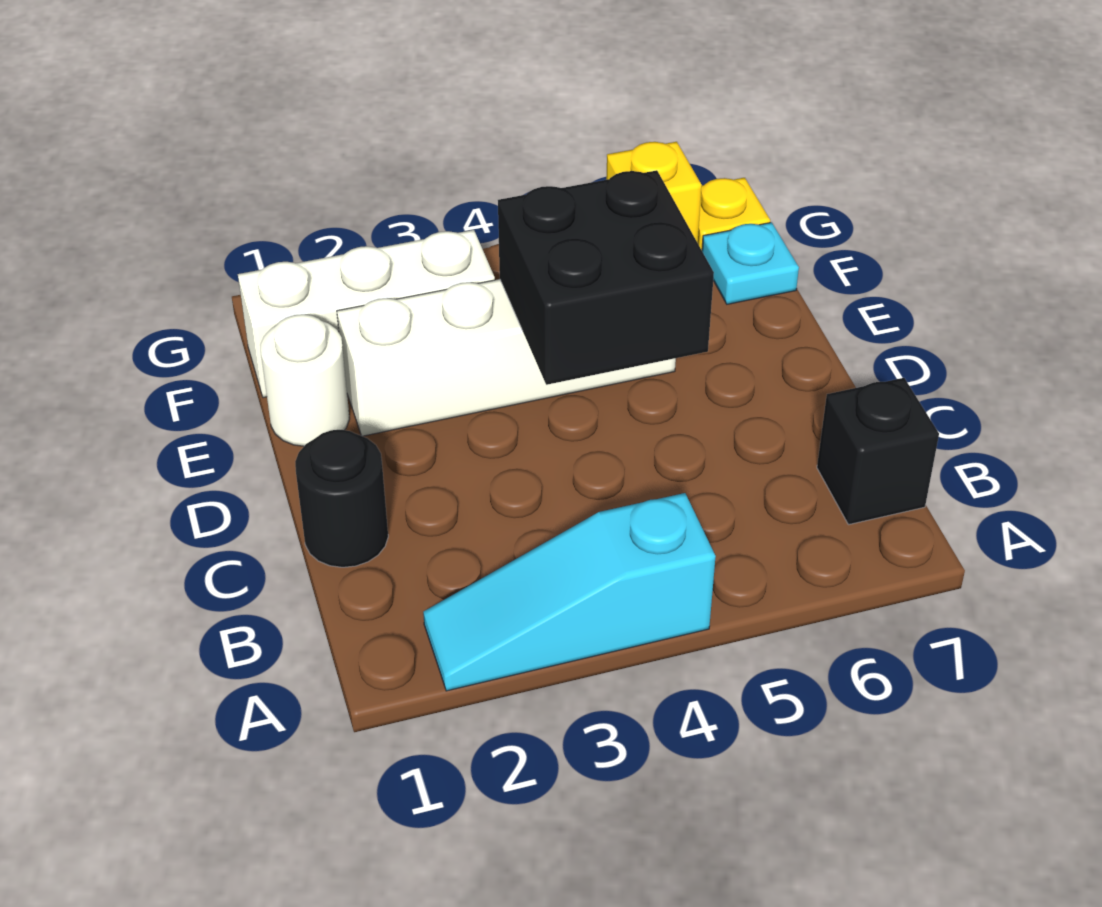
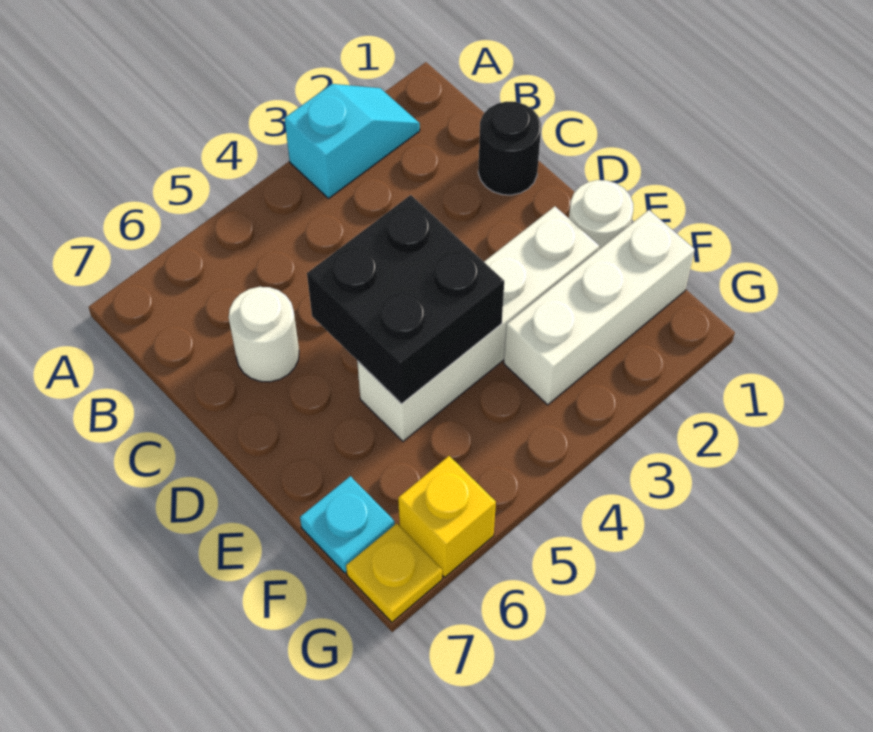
cyan 1x3 slope [423,493,716,691] -> cyan 1x2 slope [284,84,420,198]
black 1x1 brick [817,378,939,525] -> none
none -> white 1x1 round brick [229,287,299,382]

